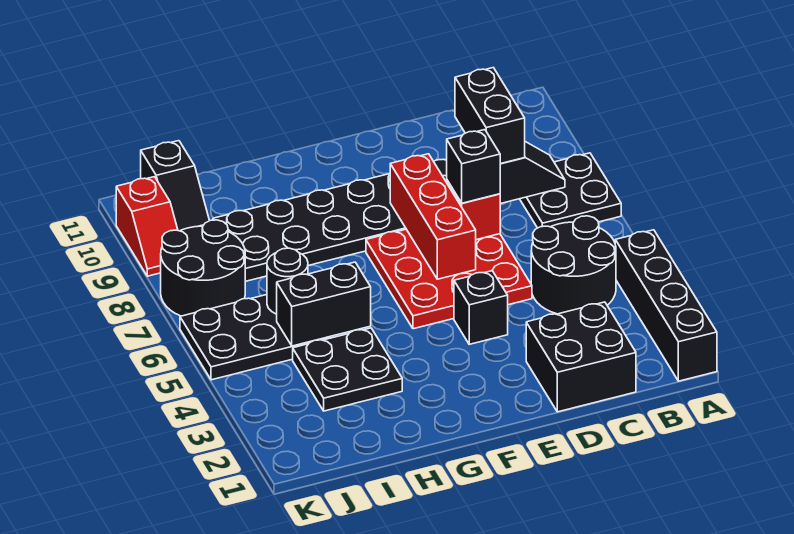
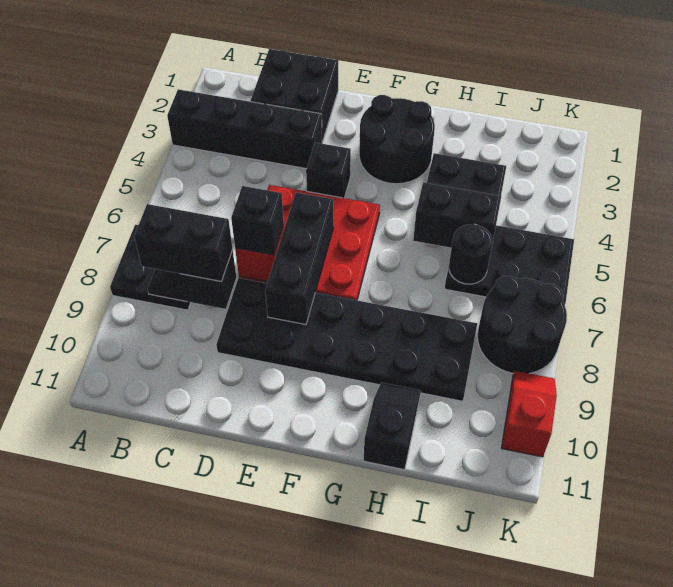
black 1x4 brick [615,230,717,381] -> black 1x4 brick turned to [167,89,322,169]
black 2x2 round brick [531,216,616,314] -> black 2x2 round brick moved to [359,95,435,184]
black 1x2 brick [455,68,525,164] -> black 1x2 brick turned to [134,204,233,282]
red 1x3 brick [390,154,476,279] -> black 1x3 brick [265,192,334,324]
black 1x2 slope [141,141,209,231] -> black 1x2 slope moved to [363,383,421,470]

